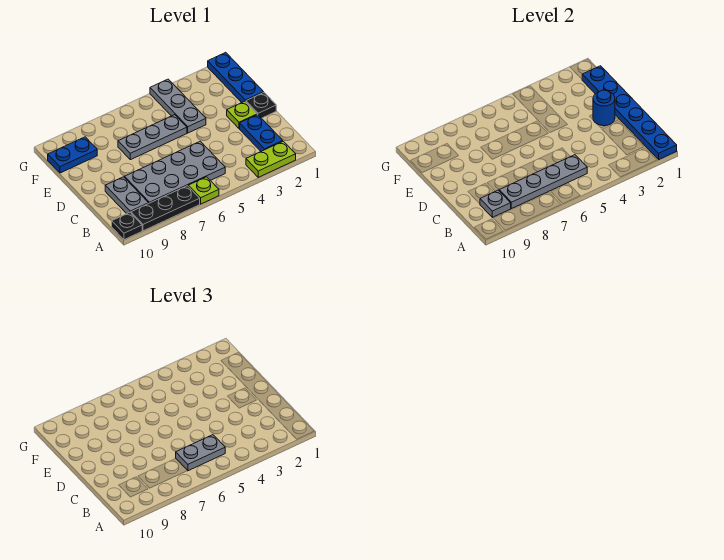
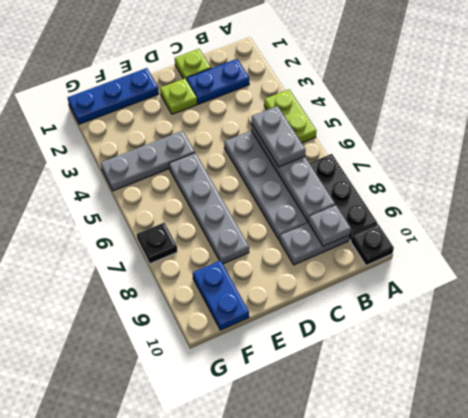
blue 1x6 plate [582,66,677,159] -> none
lime 1x2 plate [246,141,296,177] -> lime 1x2 plate moved to [264,90,316,143]
lime 1x1 plate [188,177,219,204] -> lime 1x1 plate moved to [175,49,211,80]
black 1x1 plate [246,93,276,118] -> black 1x1 plate moved to [137,223,177,264]
blue 1x1 round brick [593,90,615,126] -> none
grey 1x3 plate [118,115,187,160] -> grey 1x4 plate [169,153,249,264]

